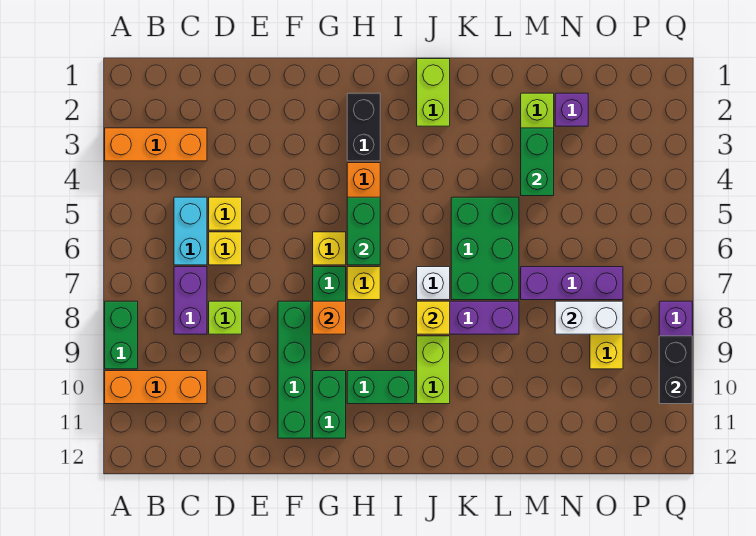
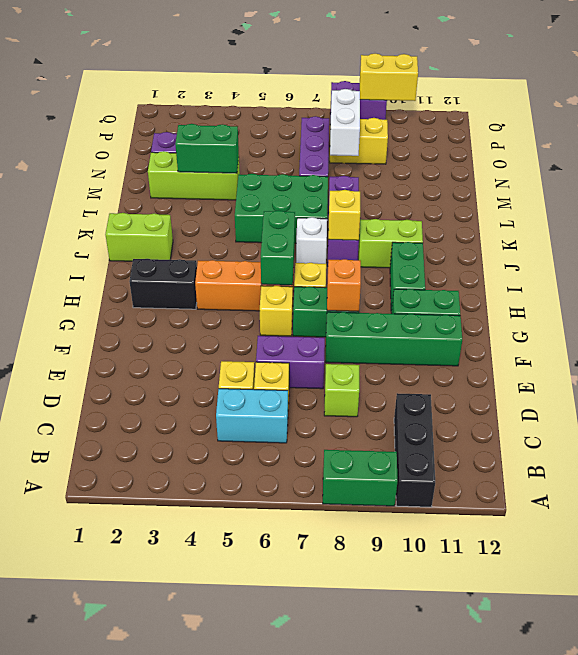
orange 1x3 brick [105,128,207,161] -> none
orange 1x3 brick [105,371,207,404] -> black 1x3 brick [394,393,435,507]
purple 1x2 brick [174,267,207,334] -> purple 1x2 brick moved to [256,336,325,389]
green 1x2 brick [347,197,380,265] -> green 1x2 brick turned to [261,211,295,285]
black 1x2 brick [659,336,692,404] -> yellow 1x2 brick [360,53,418,101]

